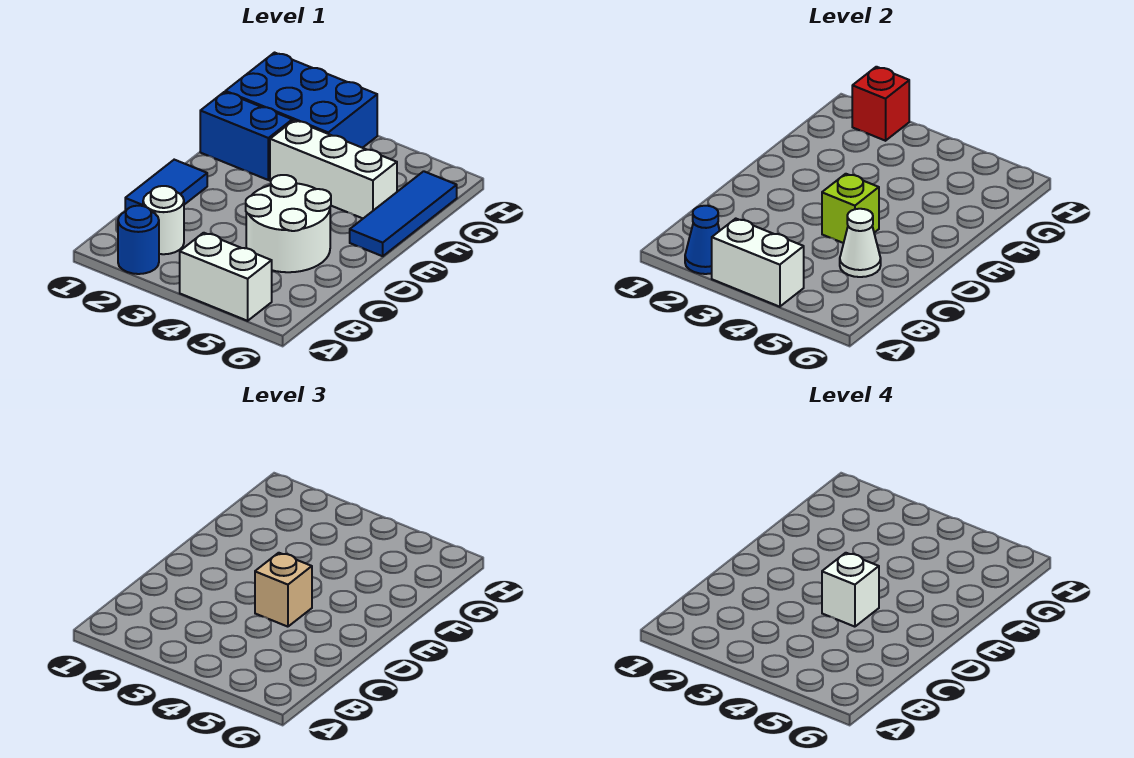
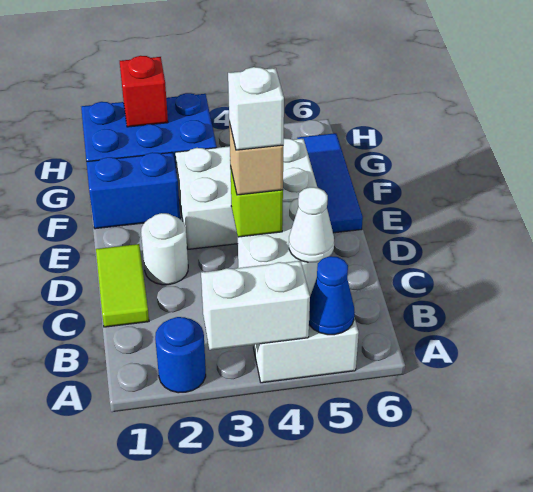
blue 1x1 cone [685,206,720,274] -> blue 1x1 cone moved to [309,256,355,335]
white 1x1 round brick [143,186,184,254] -> white 1x1 round brick moved to [141,213,188,285]
blue 1x2 tile [125,160,207,212] -> lime 1x2 tile [96,244,149,327]
white 1x3 brick [270,120,397,218] -> white 2x3 brick [175,138,318,249]

